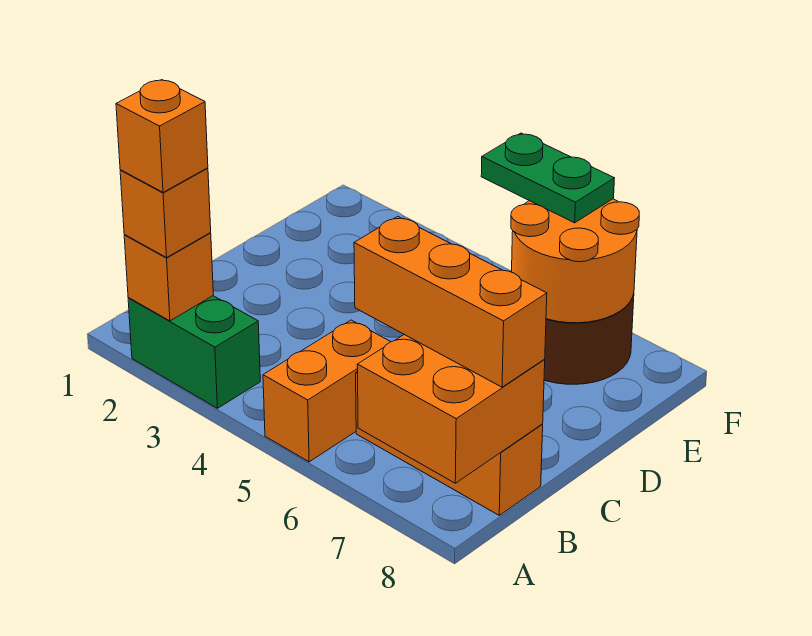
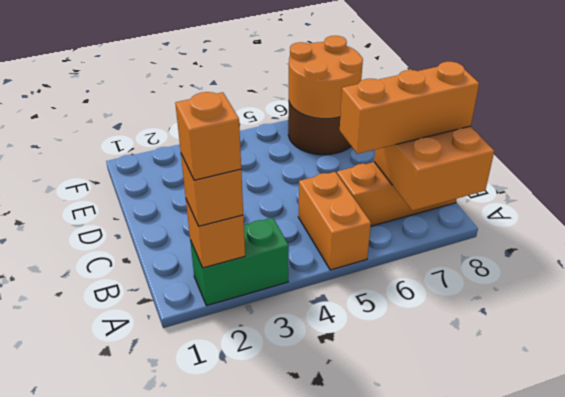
green 1x2 plate [481,133,614,223] -> none

